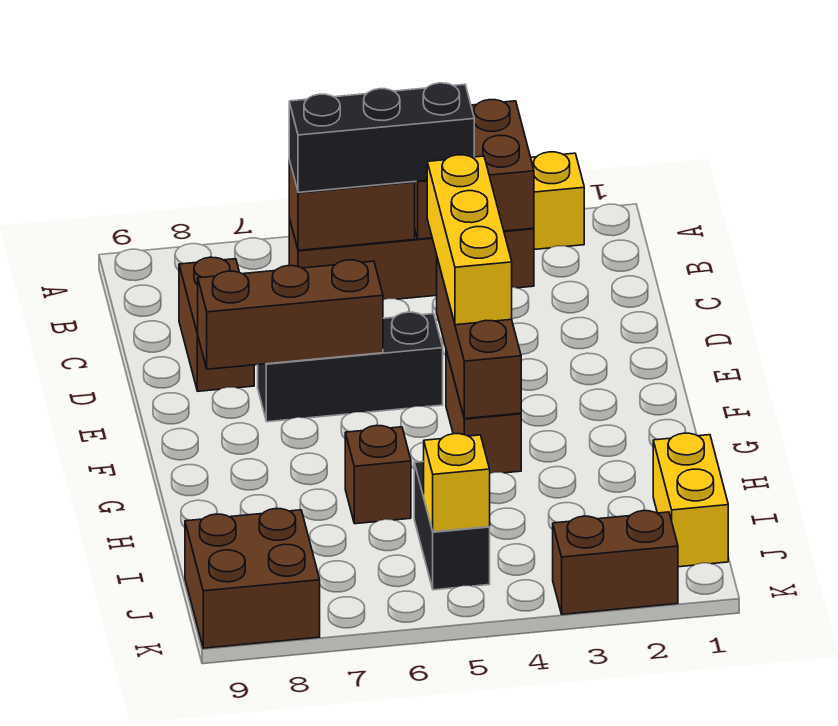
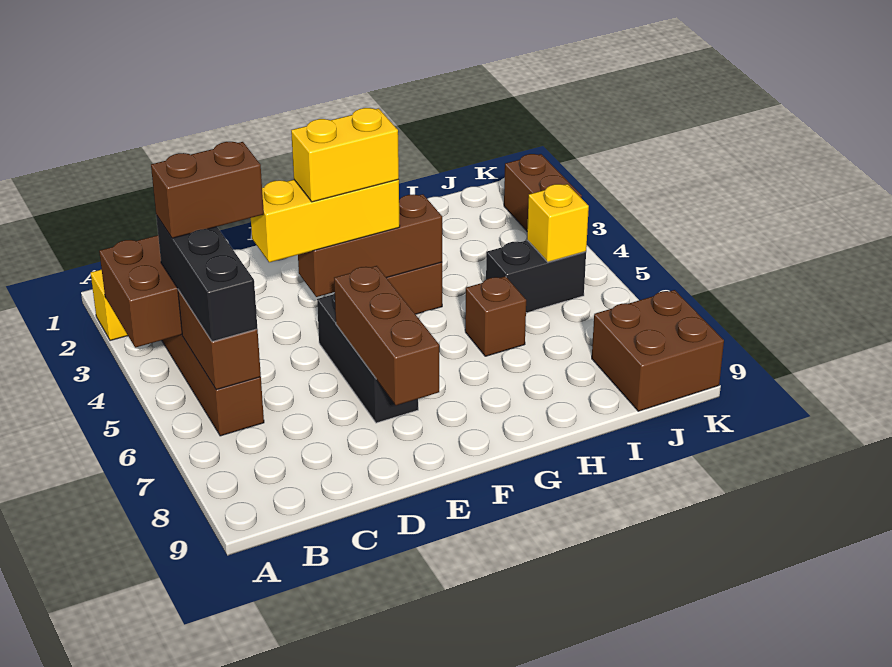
brown 1x2 brick [179,257,254,391] -> brown 1x2 brick moved to [151,142,264,238]
yellow 1x2 brick [653,433,728,567] -> yellow 1x2 brick moved to [291,108,399,202]

